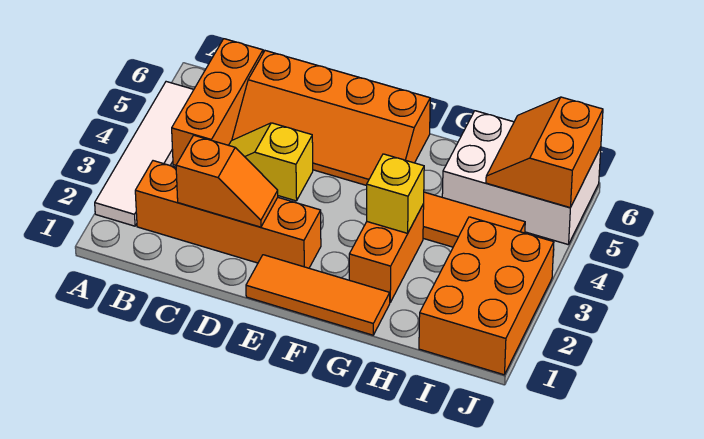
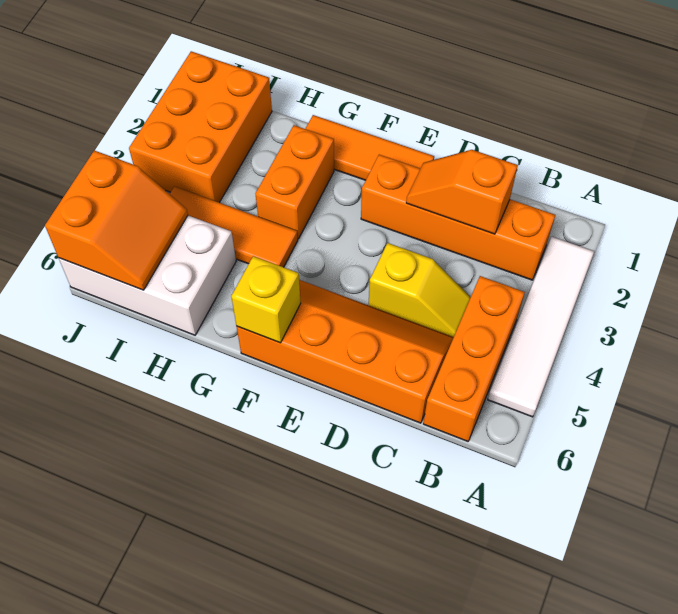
yellow 1x1 brick [367,154,424,233] -> yellow 1x1 brick moved to [231,256,301,343]

